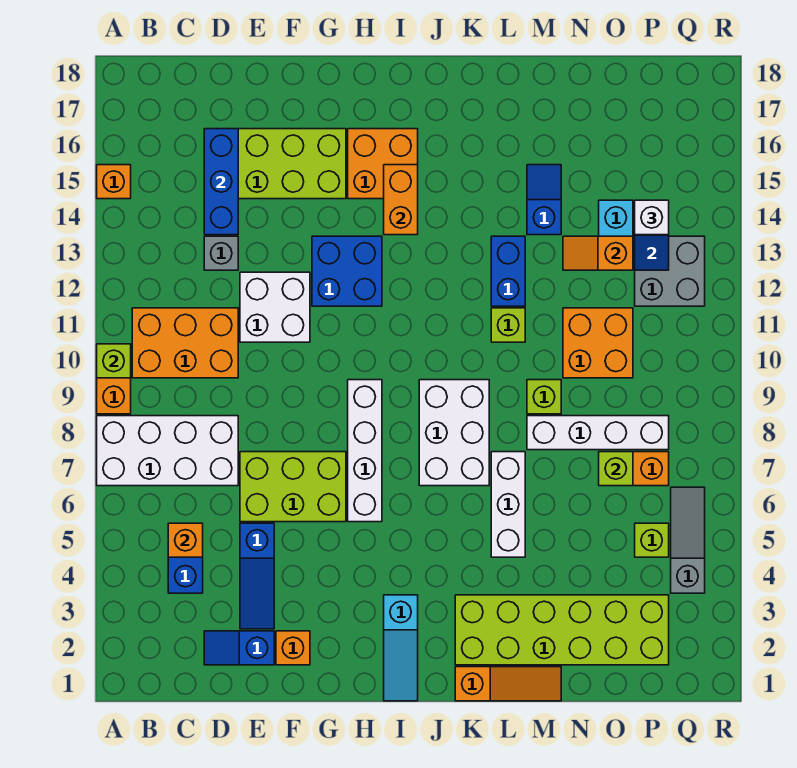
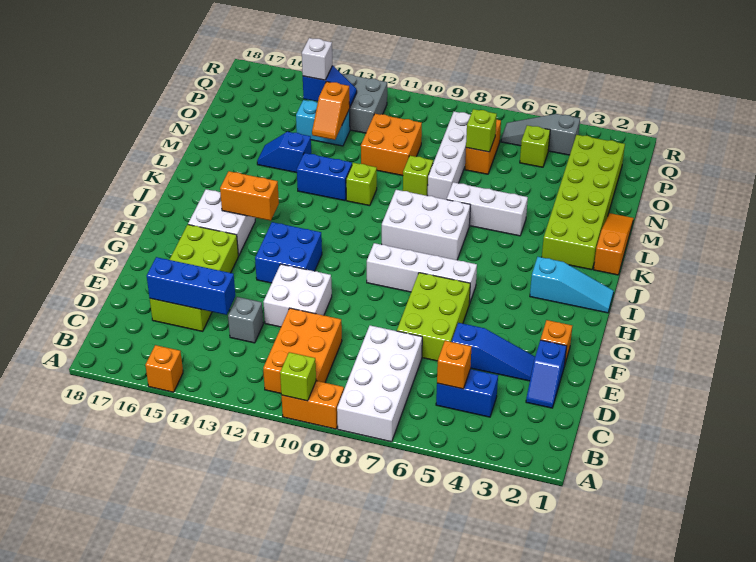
orange 2x2 brick [348,129,418,199] -> white 2x2 brick [188,189,255,256]

